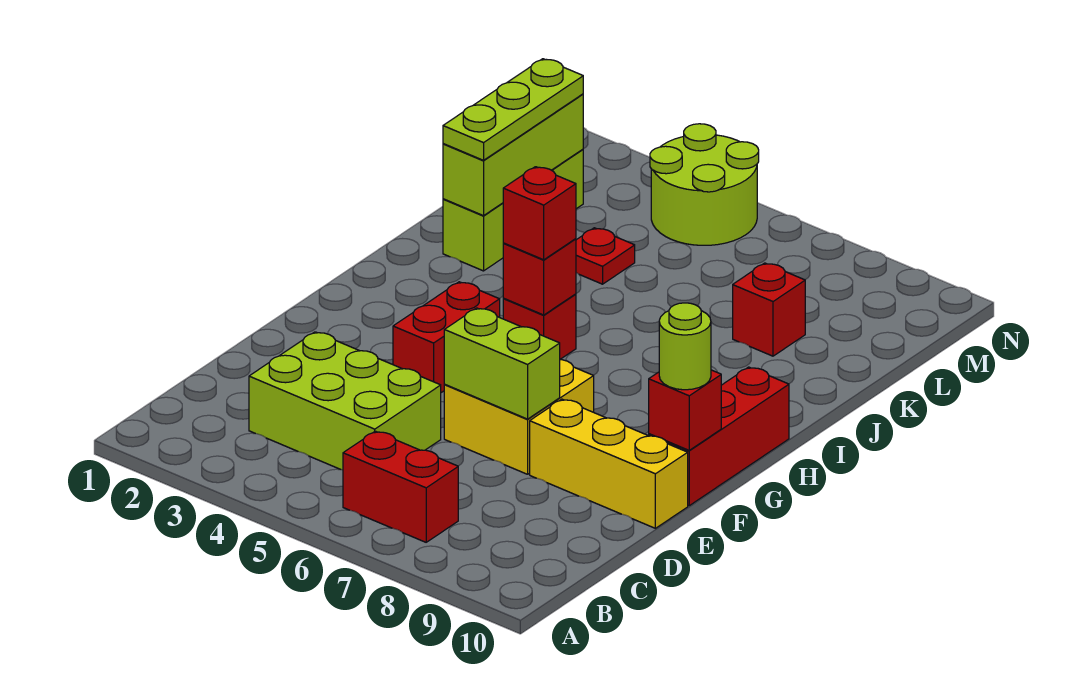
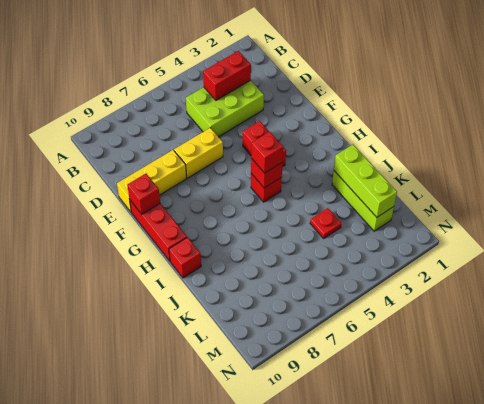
red 1x2 brick [343,431,458,542] -> red 1x2 brick moved to [203,51,251,100]
yellow 2x2 brick [444,360,594,474] -> yellow 1x2 brick [174,128,223,178]
lime 1x2 brick [444,308,560,419] -> none
lime 1x1 round brick [659,303,711,390] -> none
lime 1x3 plate [443,59,583,160] -> none
red 1x1 brick [733,263,805,356] -> red 1x1 brick moved to [169,237,201,278]
lime 2x2 round brick [650,124,759,245] -> none

